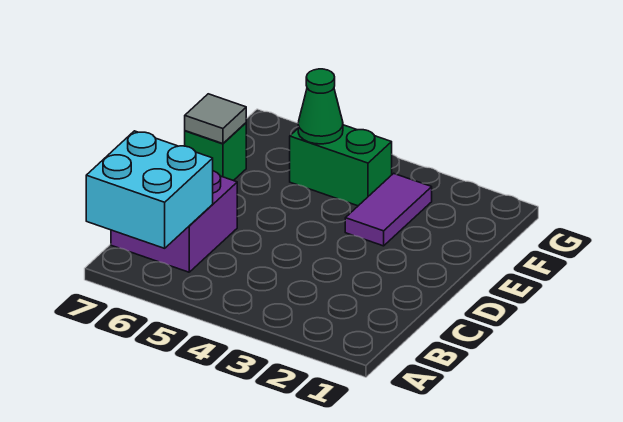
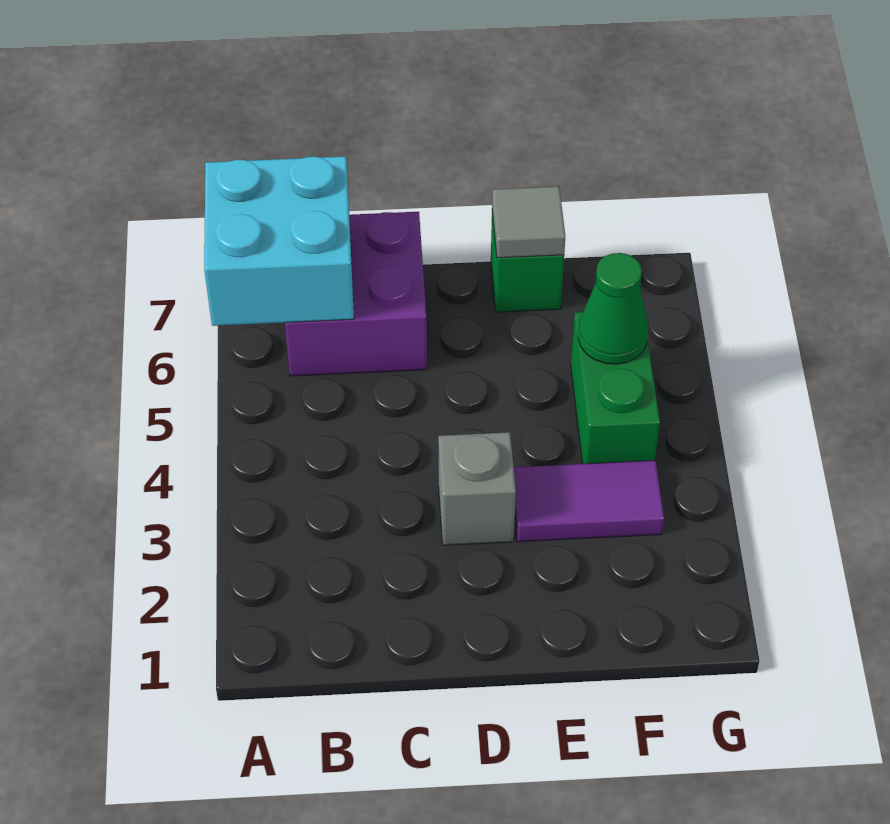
none -> grey 1x1 brick [438,432,516,545]

